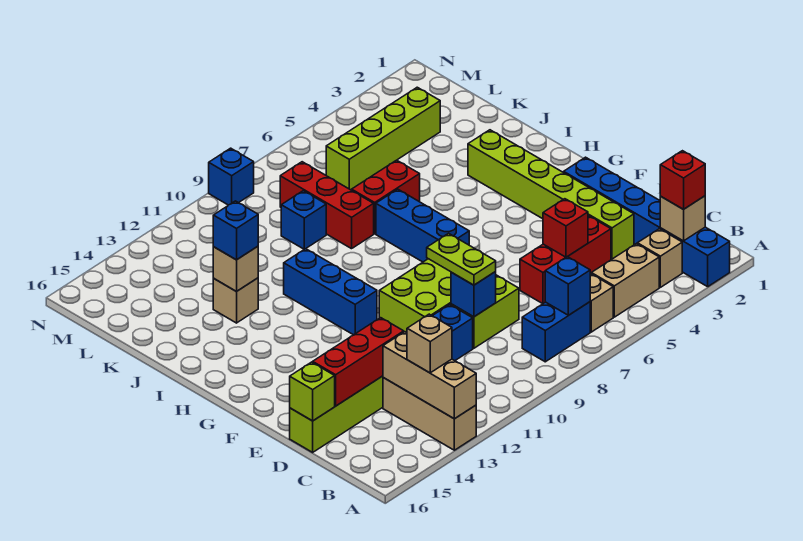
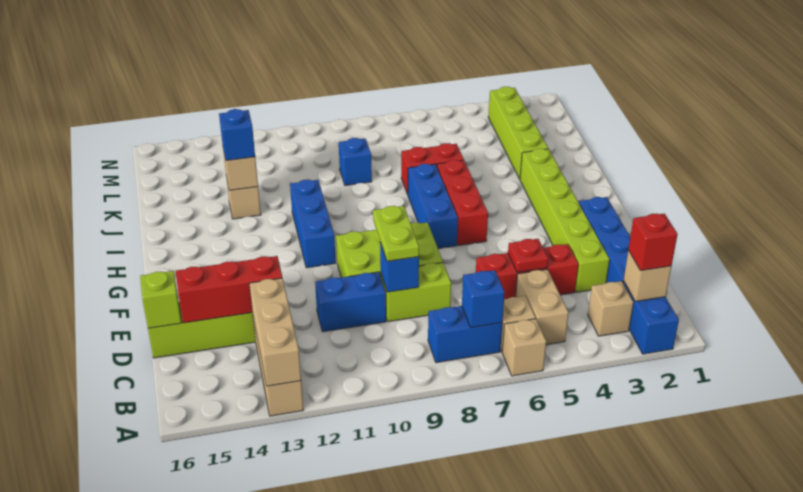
tan 1x2 brick [591,244,659,317] -> tan 1x2 brick turned to [516,269,569,345]
tan 1x1 brick [407,314,452,373] -> tan 1x1 brick moved to [502,319,546,376]
red 1x1 brick [543,199,588,257] -> red 1x1 plate [508,239,548,273]
red 1x3 brick [280,162,374,249] -> red 1x3 brick moved to [437,160,488,246]
lime 1x4 brick [326,87,440,190] -> lime 1x4 brick turned to [488,87,548,179]
blue 1x1 brick [209,148,254,205] -> none

